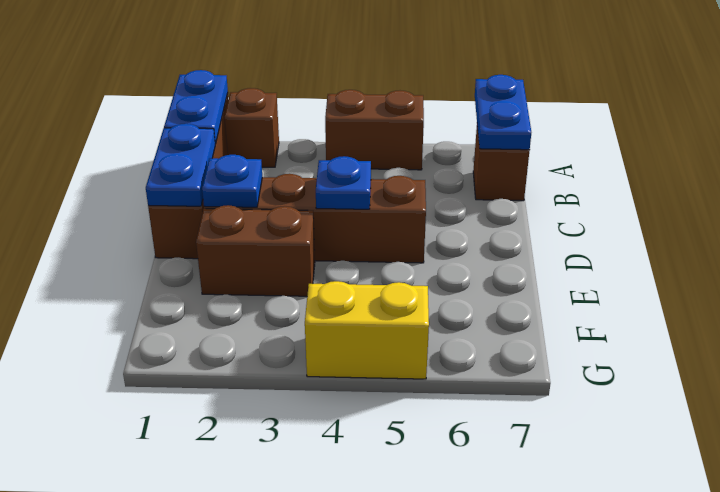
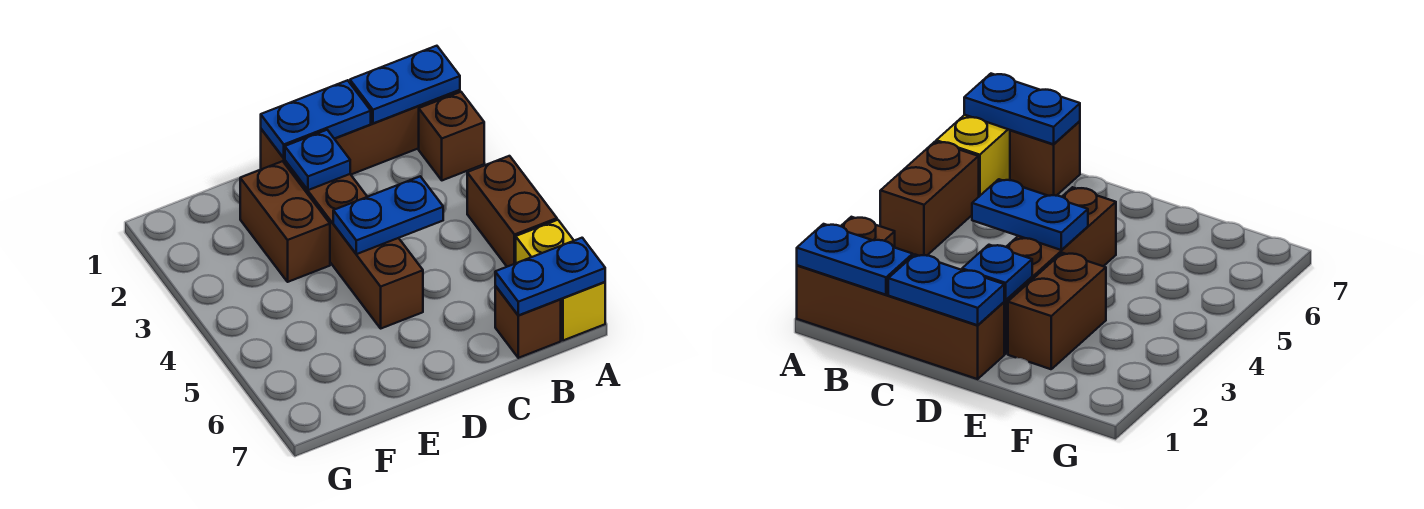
blue 1x1 plate [316,156,371,209] -> blue 1x2 plate [333,176,443,254]
yellow 1x2 brick [305,281,429,379] -> yellow 1x2 brick moved to [516,220,605,340]

